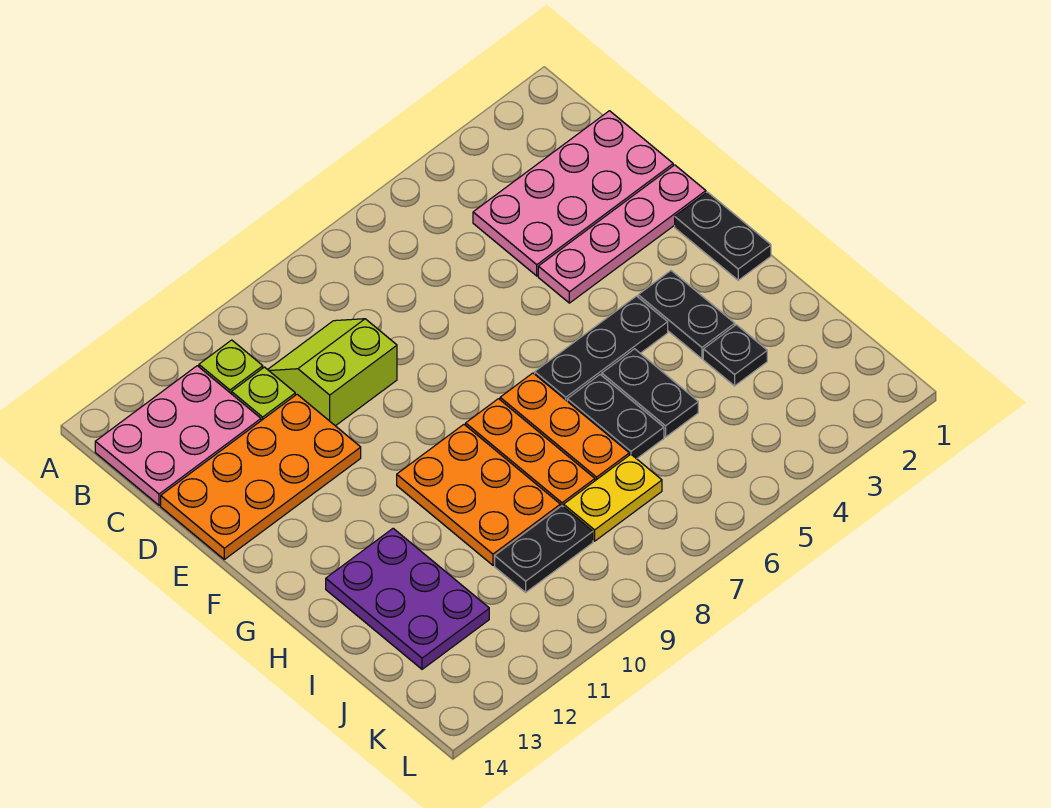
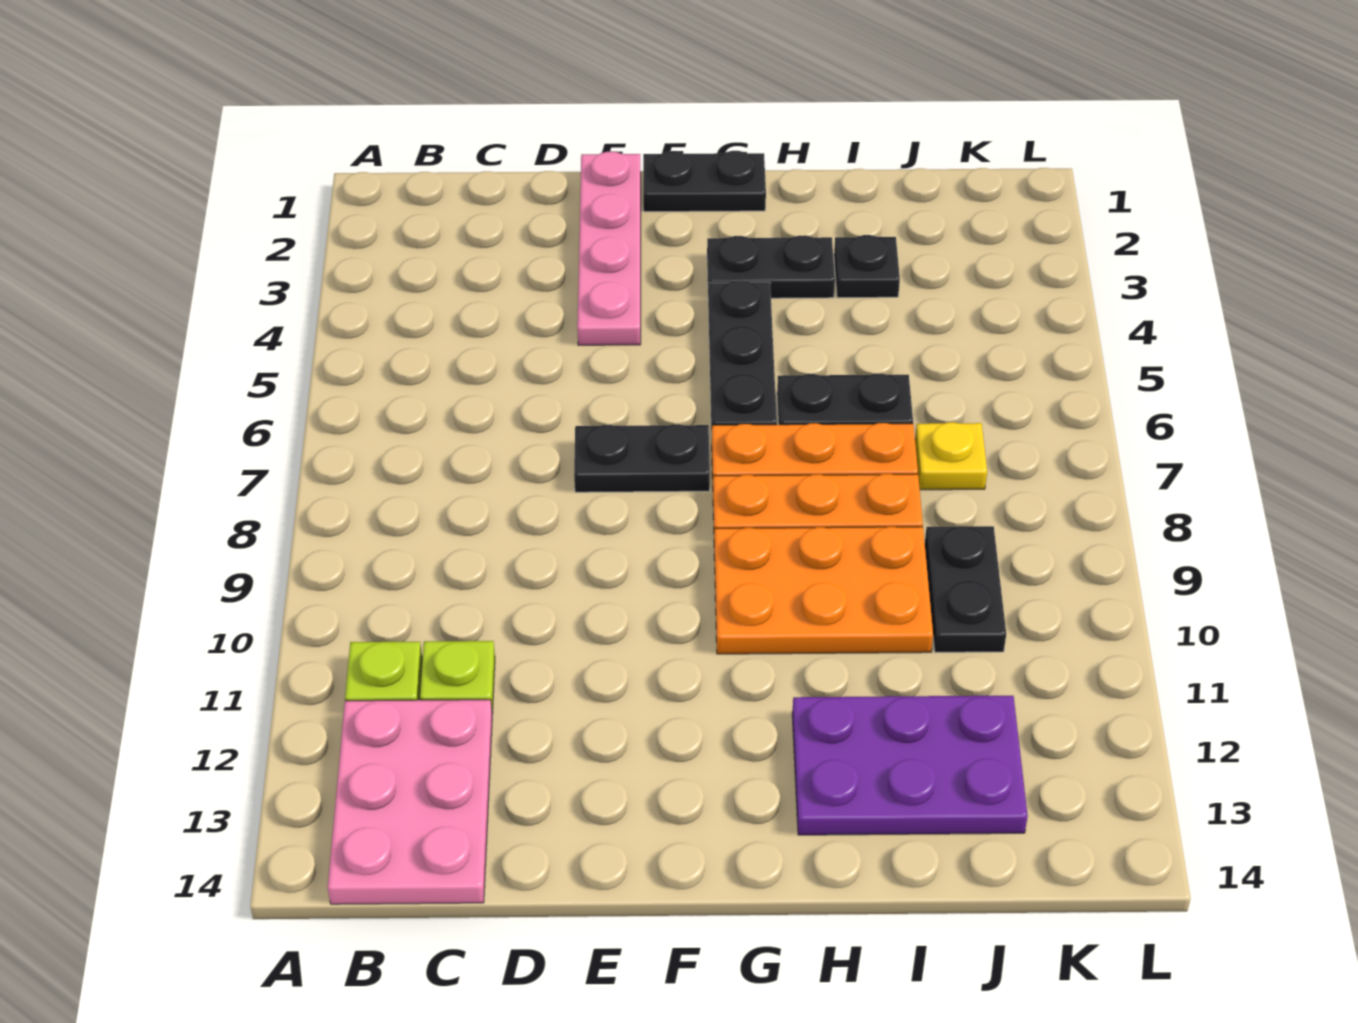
pink 2x4 plate [473,111,673,276] -> none
lime 2x2 slope [268,319,397,426] -> none
orange 2x4 plate [161,395,361,559] -> none
black 1x2 plate [602,349,698,437] -> black 1x2 plate moved to [574,424,710,492]
yellow 1x2 plate [564,455,662,541] -> yellow 1x1 plate [915,422,987,490]

